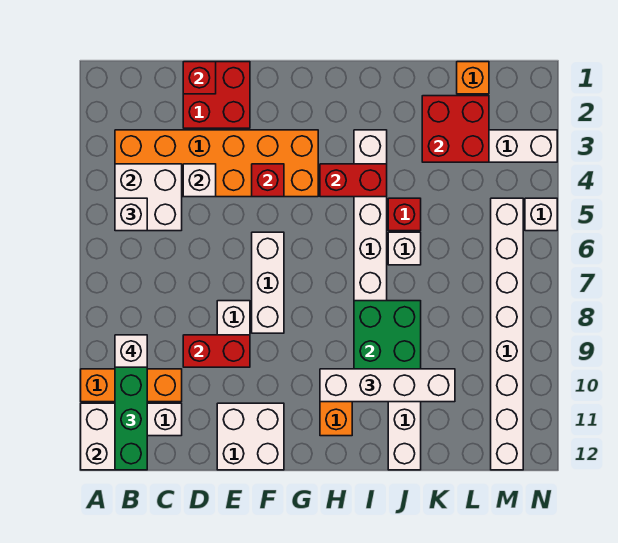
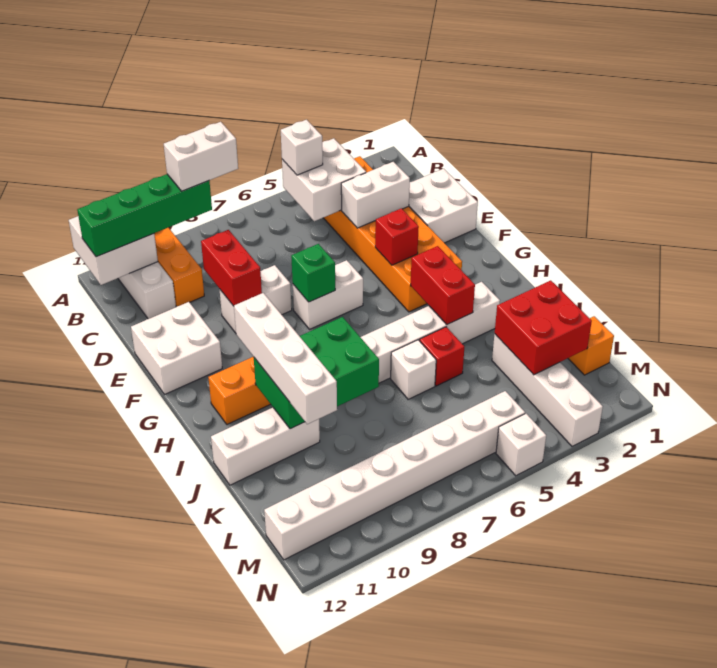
white 1x1 brick [115,335,147,367] -> white 1x2 brick [164,122,238,191]
red 2x2 brick [183,62,250,128] -> white 2x2 brick [409,169,478,243]
red 1x1 brick [183,62,216,94] -> none
white 1x1 brick [183,164,216,197] -> white 1x2 brick [341,162,410,228]
white 1x3 brick [252,232,284,333] -> white 1x2 brick [293,260,363,329]
none -> green 1x1 brick [291,244,335,302]

